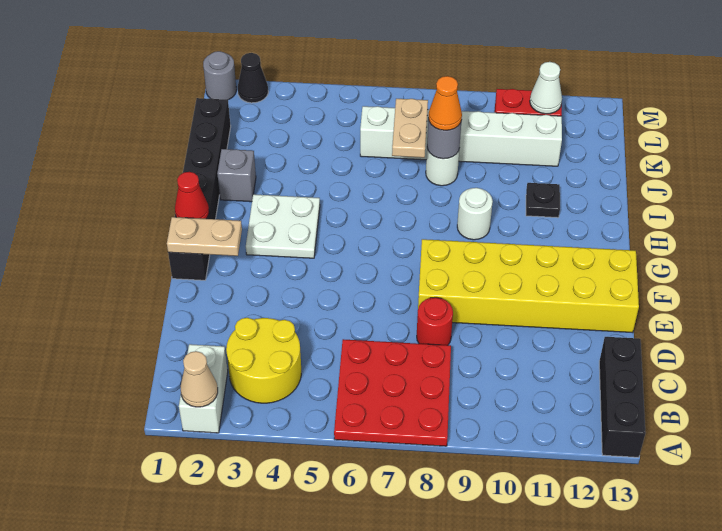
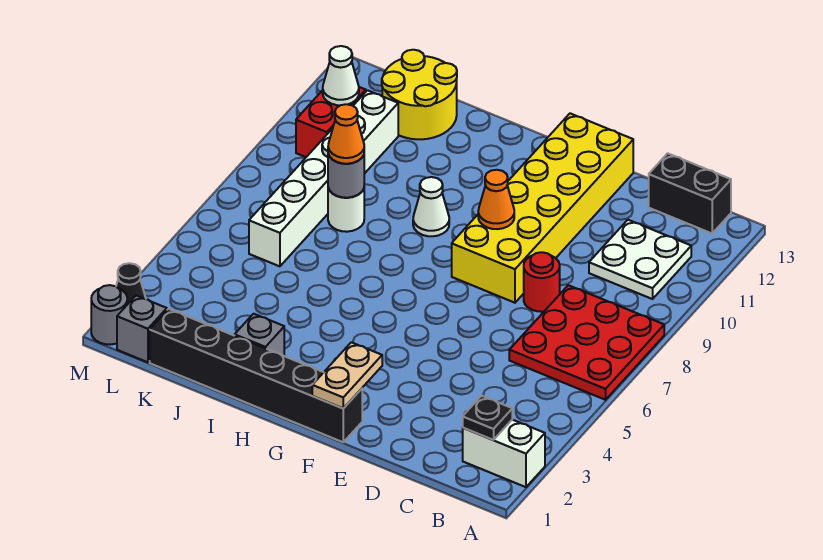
tan 1x1 cone [181,351,218,407] -> none
black 1x3 brick [599,337,646,457] -> black 1x2 brick [649,153,731,233]
yellow 2x2 round brick [226,318,301,403] -> yellow 2x2 round brick moved to [382,50,457,139]
none -> orange 1x1 cone [478,170,514,229]
red 1x1 cone [175,172,209,219] -> none
white 2x2 plate [246,194,320,258] -> white 2x2 plate moved to [589,220,691,299]
white 1x1 round brick [457,188,493,240] -> white 1x1 cone [413,177,449,236]
black 1x1 plate [526,183,560,218] -> black 1x1 plate moved to [463,396,512,440]
tan 1x2 plate [392,99,428,158] -> none
none -> grey 1x1 brick [117,296,167,362]

